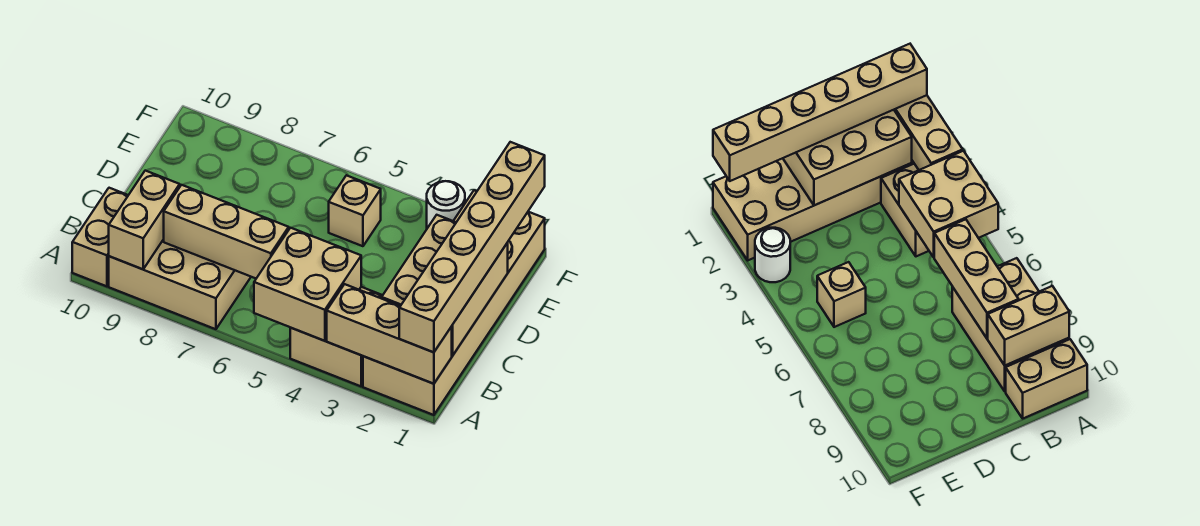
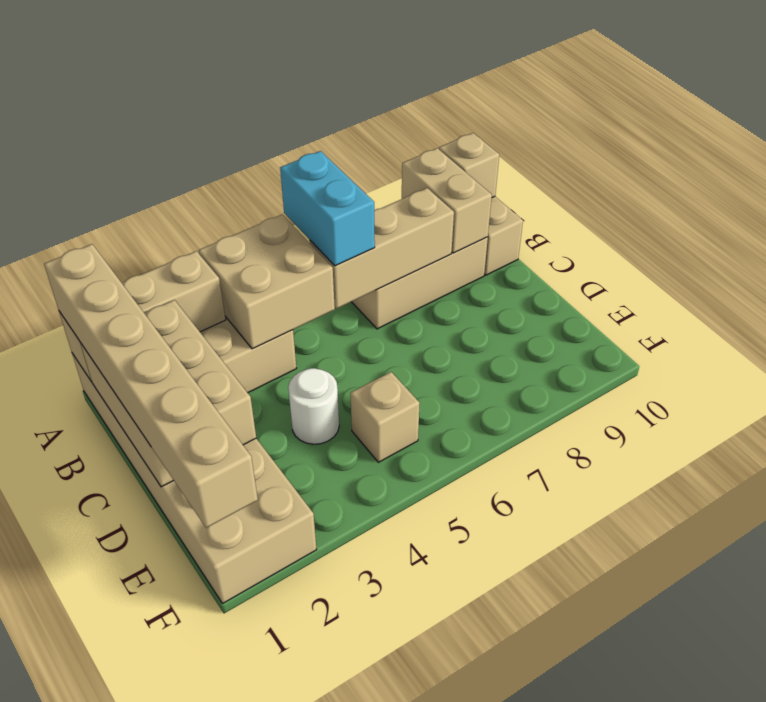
none -> cyan 1x2 brick [280,151,375,266]
none -> tan 1x1 brick [439,133,499,198]
white 1x1 round brick [427,181,465,228] -> white 1x1 round brick moved to [288,368,339,444]

